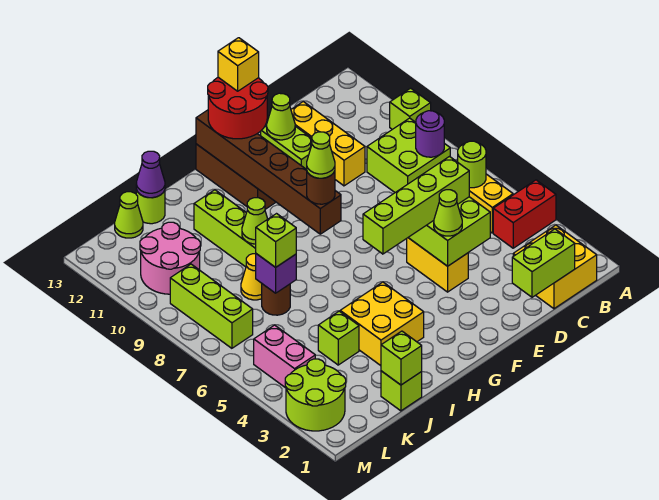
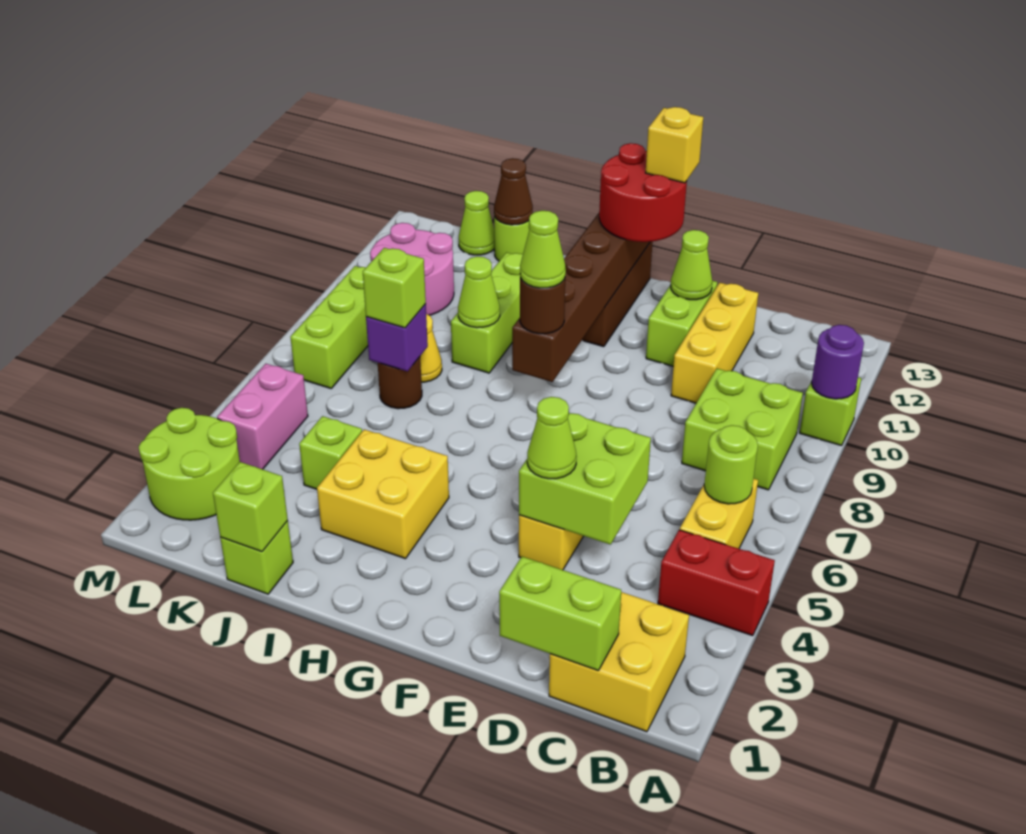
purple 1x1 round brick [416,111,444,157] -> purple 1x1 round brick moved to [812,325,864,399]
lime 1x4 brick [363,157,469,254] -> none
purple 1x1 cone [136,151,165,198] -> brown 1x1 cone [494,158,533,225]

